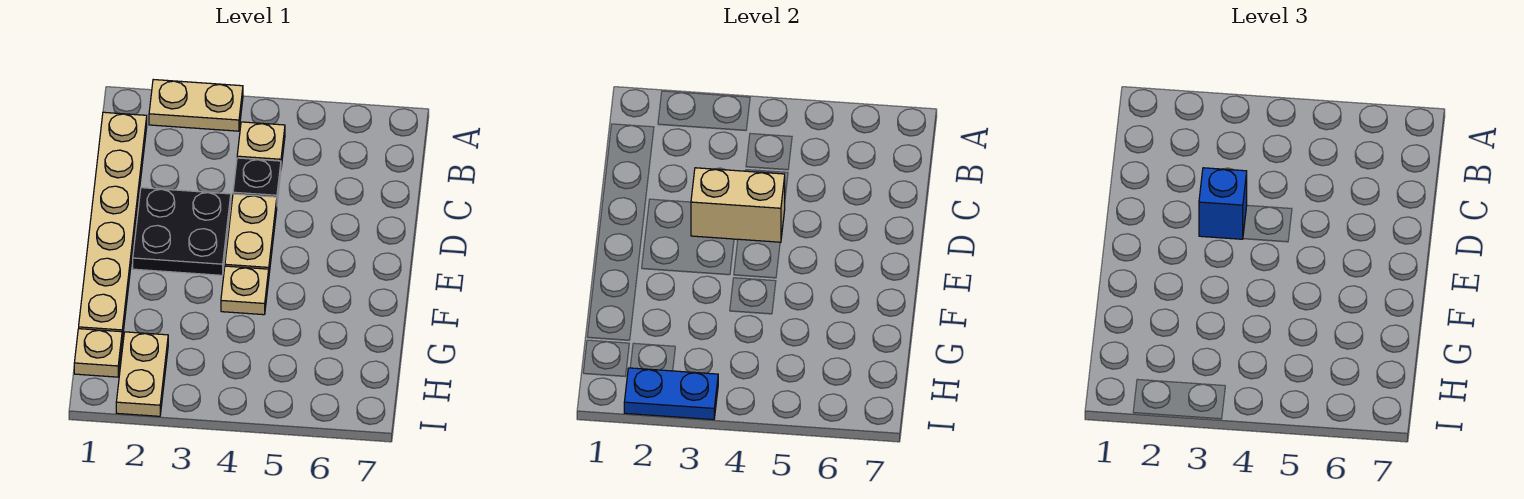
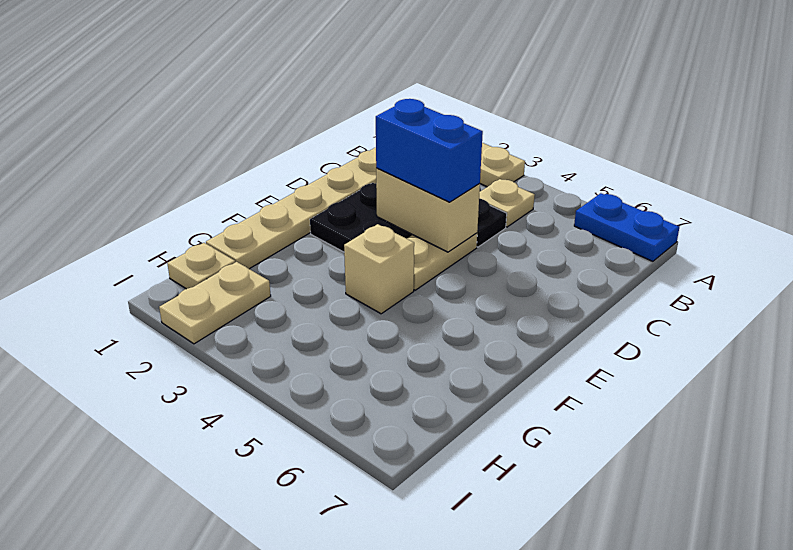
blue 1x1 brick [1199,168,1247,239] -> blue 1x2 brick [376,99,483,202]
tan 1x1 plate [221,266,269,315] -> tan 1x1 brick [344,224,414,314]
blue 1x2 plate [624,368,718,420] -> blue 1x2 plate moved to [574,193,679,261]

